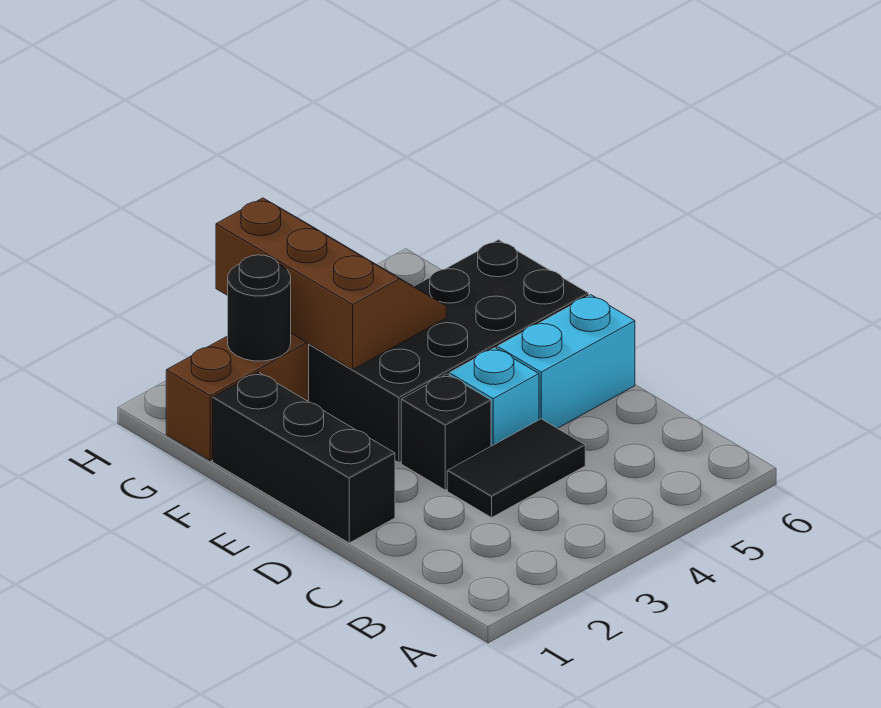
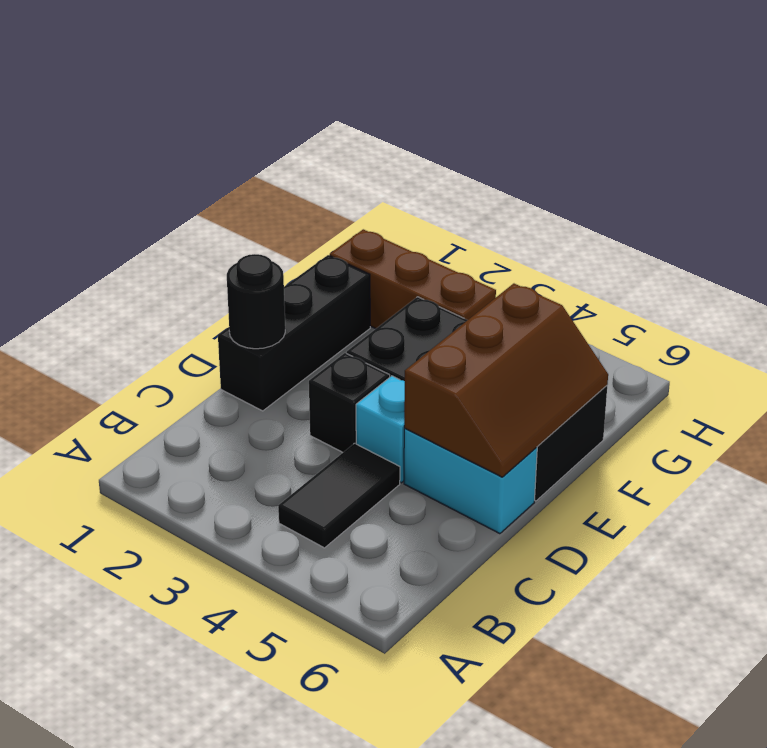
black 1x2 tile [447,419,585,518] -> black 1x2 tile turned to [278,443,400,548]
brown 2x3 slope [216,198,446,369] -> brown 2x3 slope moved to [404,284,608,477]
black 1x1 round brick [228,255,291,361] -> black 1x1 round brick moved to [227,254,285,349]

